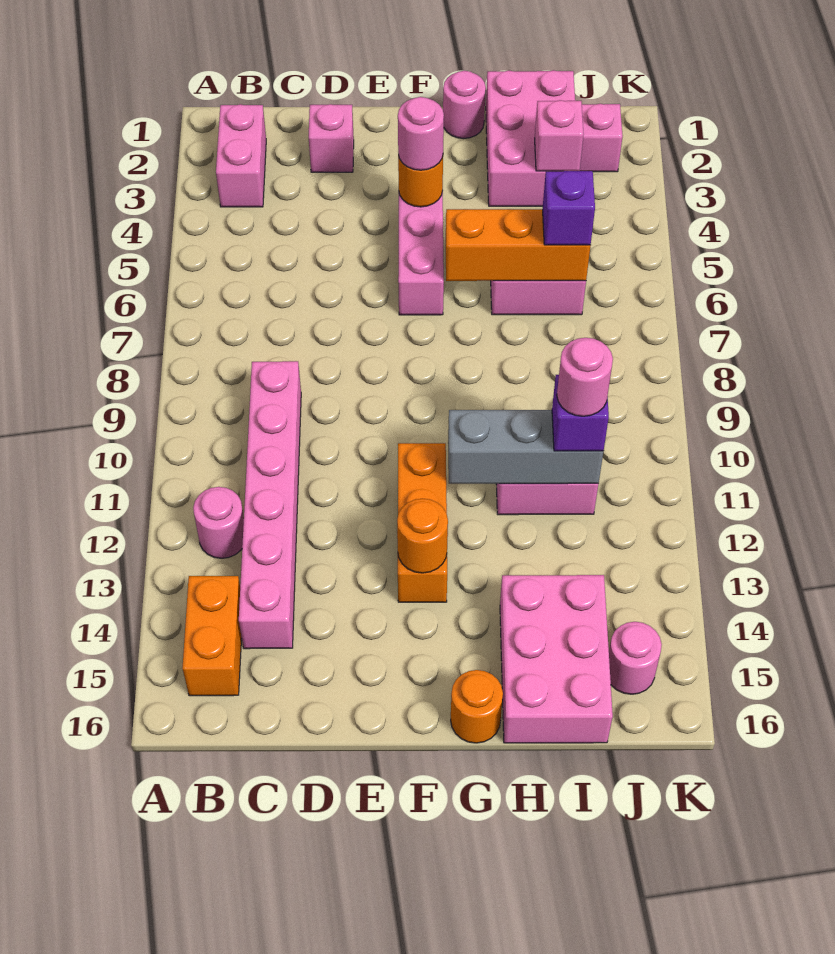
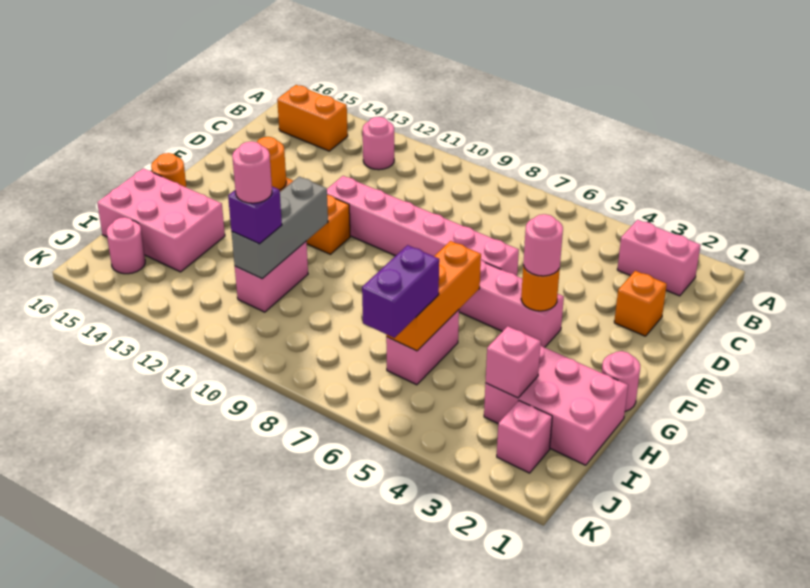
pink 1x6 brick [239,361,301,649] -> pink 1x6 brick moved to [327,176,519,276]
pink 1x1 brick [309,104,354,172] -> orange 1x1 brick [614,271,667,336]
purple 1x1 brick [543,171,595,245] -> purple 1x2 brick [362,245,439,338]

